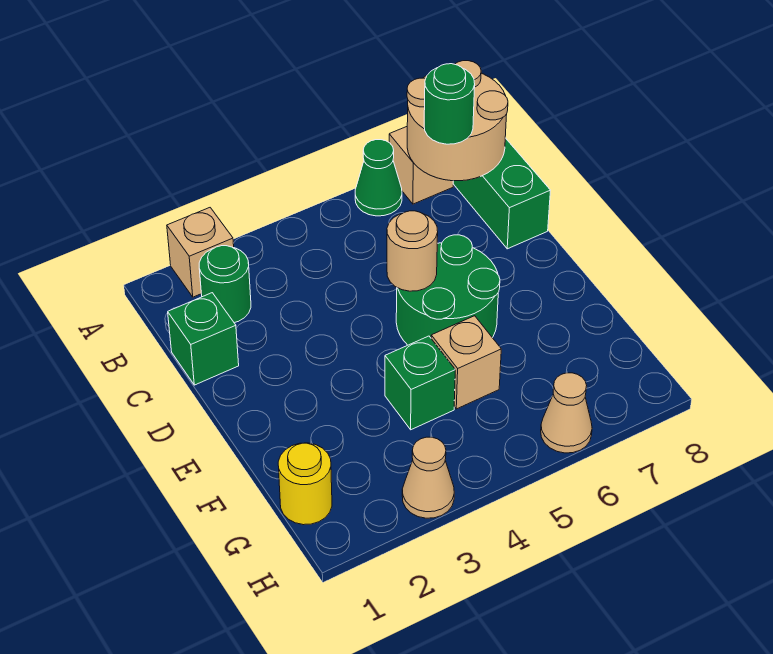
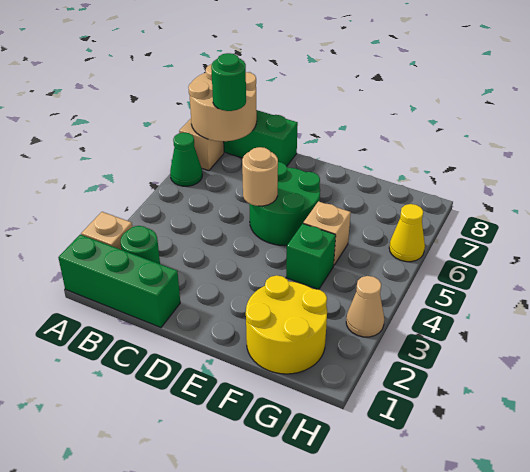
green 1x1 brick [168,293,239,385] -> green 1x3 brick [58,234,180,328]
yellow 1x1 round brick [278,443,332,525] -> yellow 2x2 round brick [246,275,327,374]
tan 1x1 cone [541,373,592,453] -> yellow 1x1 cone [389,204,425,262]

